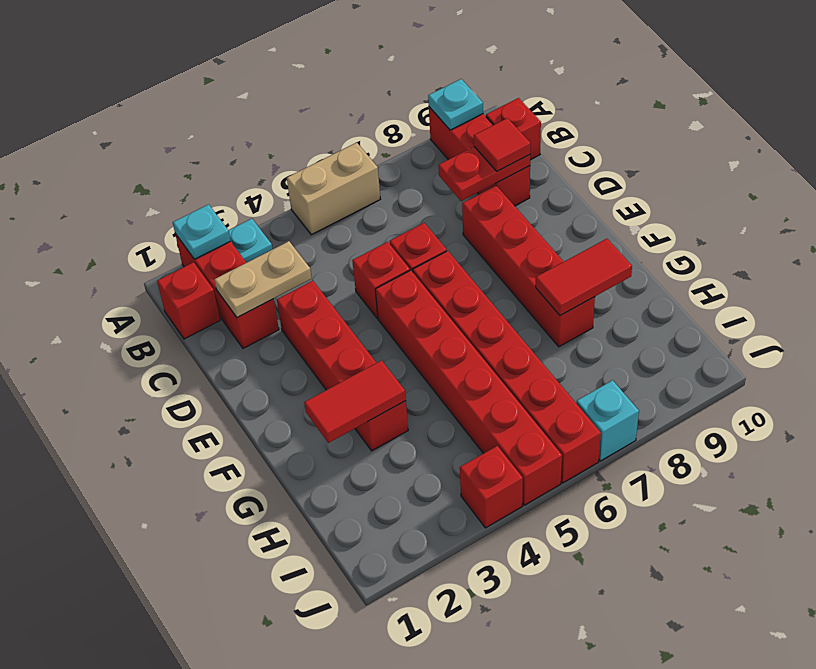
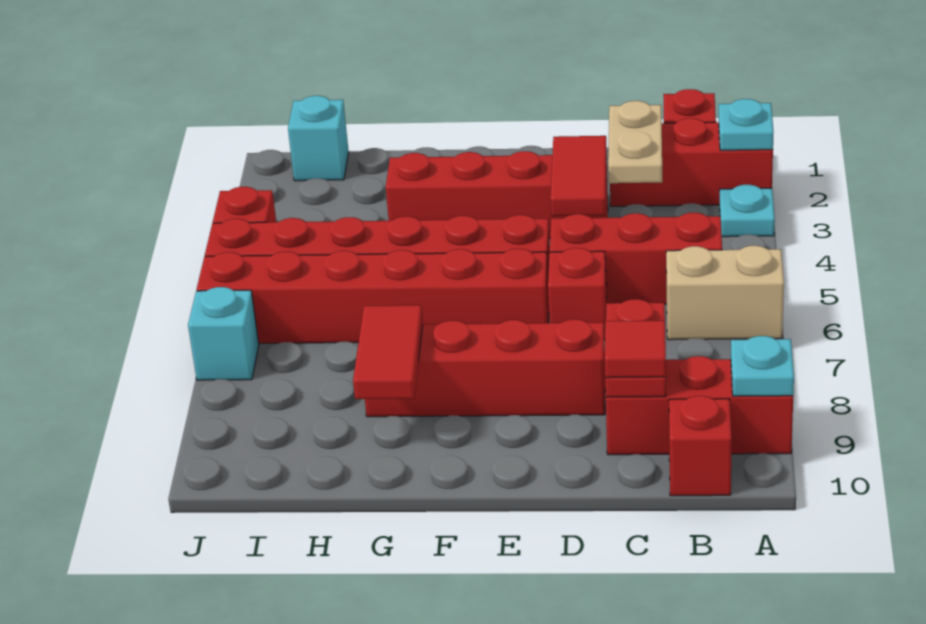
tan 1x2 brick [287,143,380,235] -> tan 1x2 brick turned to [666,246,784,340]
red 1x1 brick [352,242,410,318] -> red 1x3 brick [550,213,722,304]
red 1x2 tile [304,360,406,443] -> red 1x2 tile moved to [550,136,607,216]
none -> cyan 1x1 brick [288,96,349,181]

